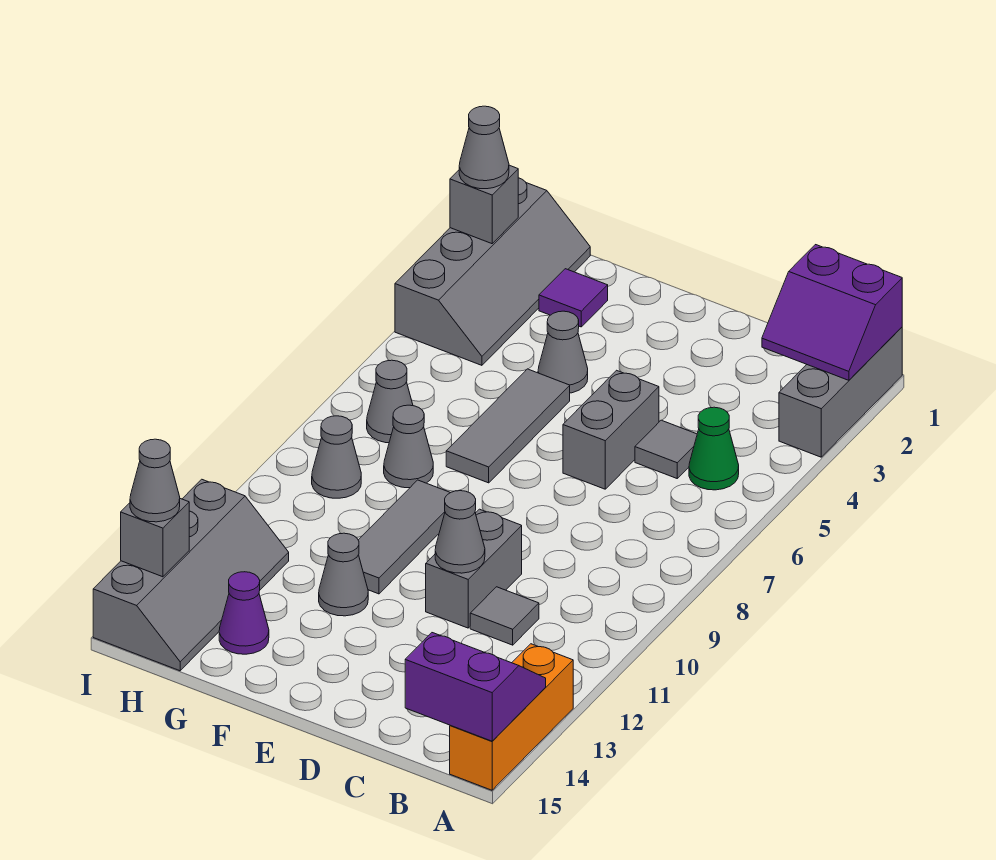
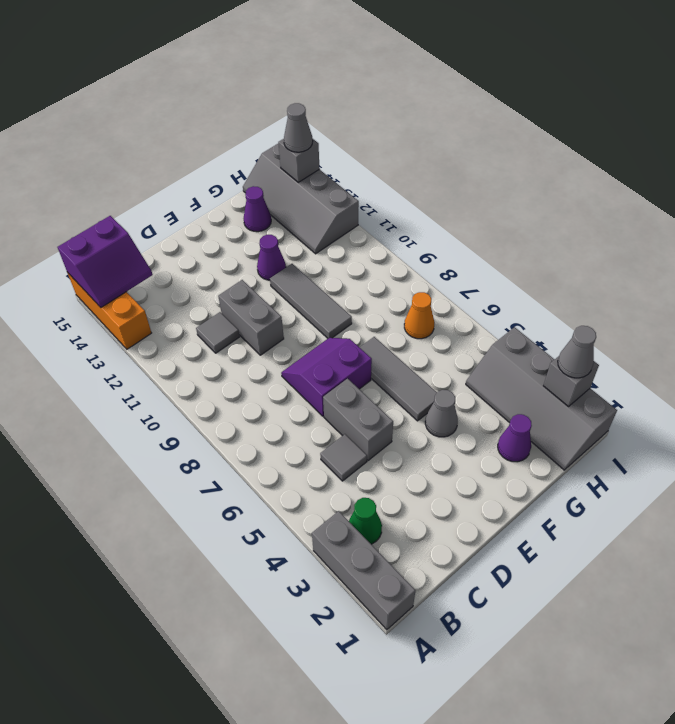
purple 2x2 slope [762,245,902,380] -> purple 2x2 slope moved to [281,338,372,416]
green 1x1 cone [689,407,739,490] -> green 1x1 cone moved to [349,498,382,544]
grey 1x1 cone [435,491,485,573] -> none
grey 1x1 cone [319,533,368,616] -> purple 1x1 cone [257,235,286,280]
purple 1x1 tile [539,269,608,327] -> purple 1x1 cone [498,414,532,462]
grey 1x1 cone [384,405,433,488] -> none
grey 1x1 cone [367,360,413,443] -> orange 1x1 cone [404,292,434,339]
grey 1x1 cone [312,416,361,498] -> none

